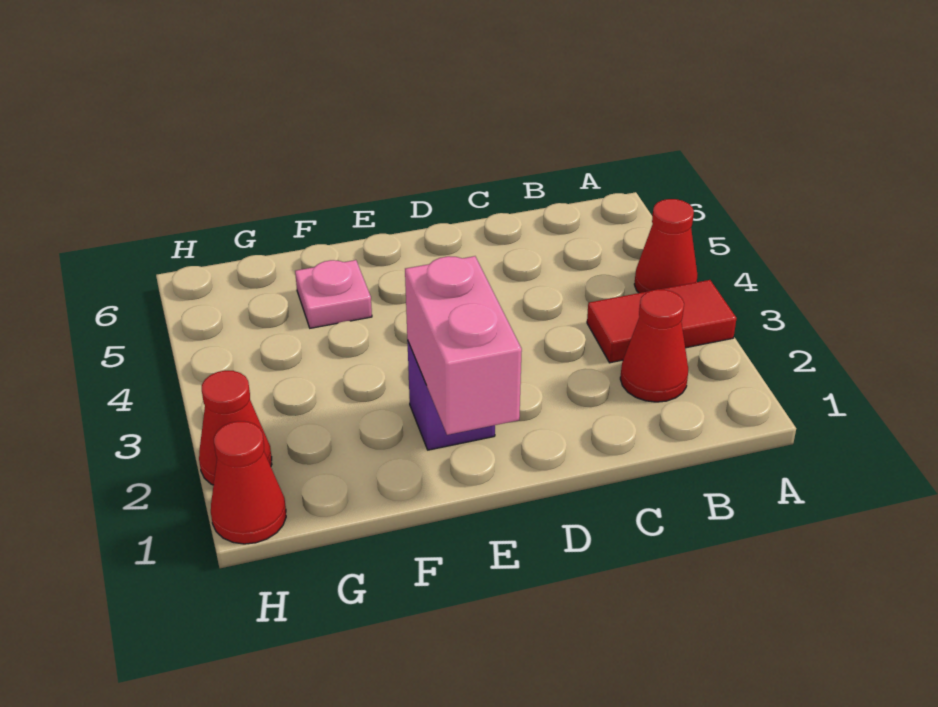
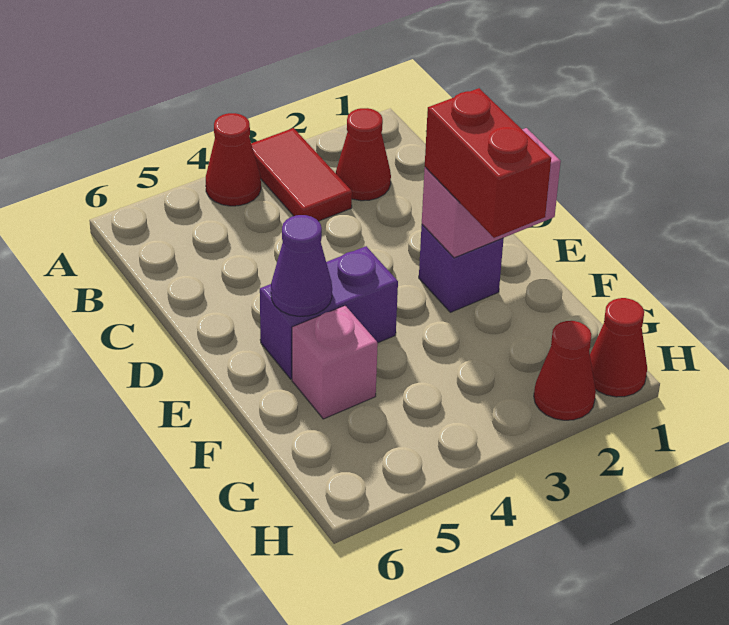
none -> red 1x2 brick [425,88,551,238]
none -> purple 1x2 brick [260,246,398,379]
none -> purple 1x1 cone [271,215,332,316]
pink 1x1 plate [295,260,372,328] -> pink 1x1 brick [292,306,378,419]

